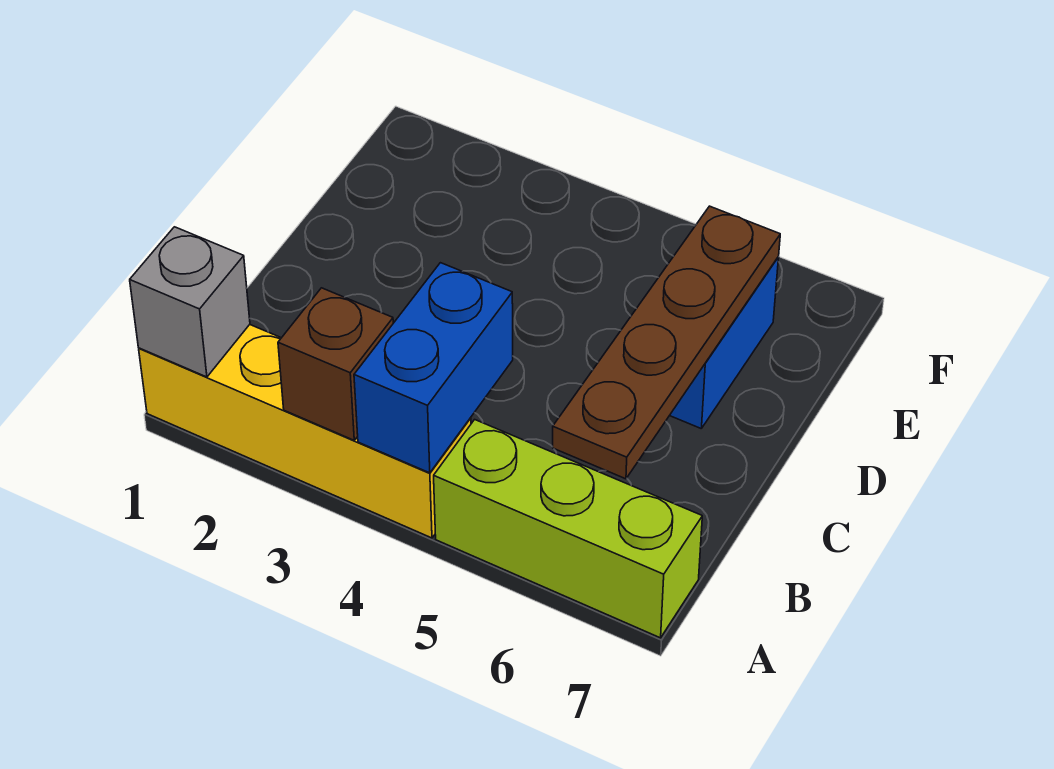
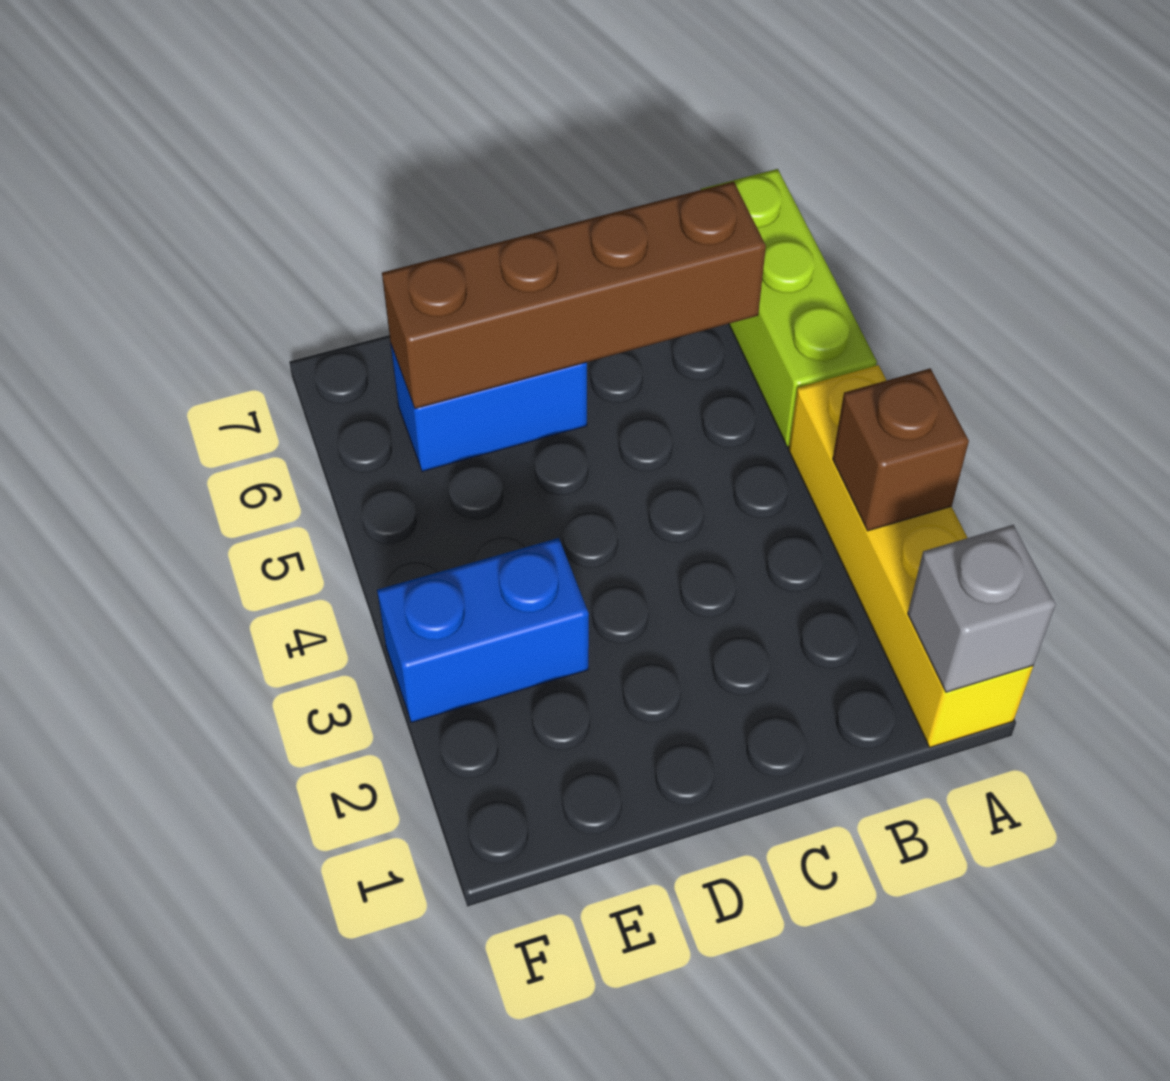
blue 1x2 brick [354,263,513,473] -> blue 1x2 brick moved to [377,538,589,723]
brown 1x4 plate [553,206,780,479] -> brown 1x4 brick [382,181,766,409]

